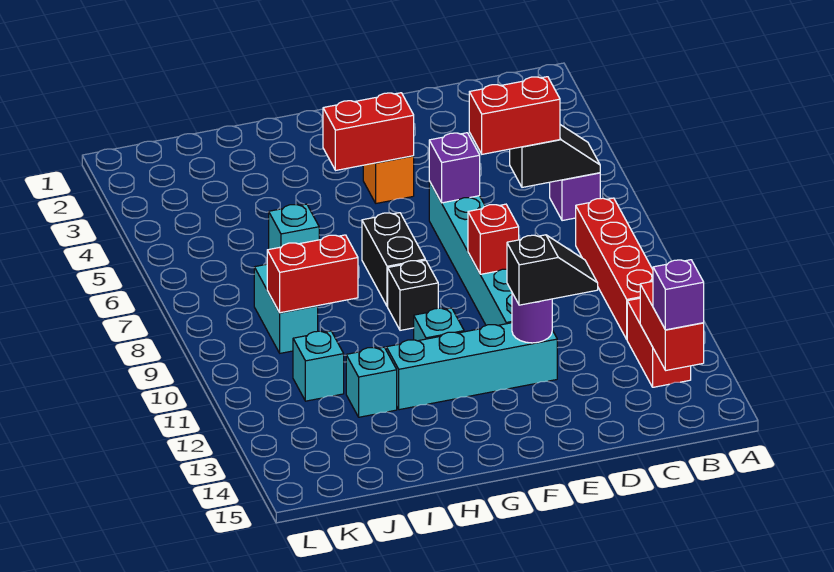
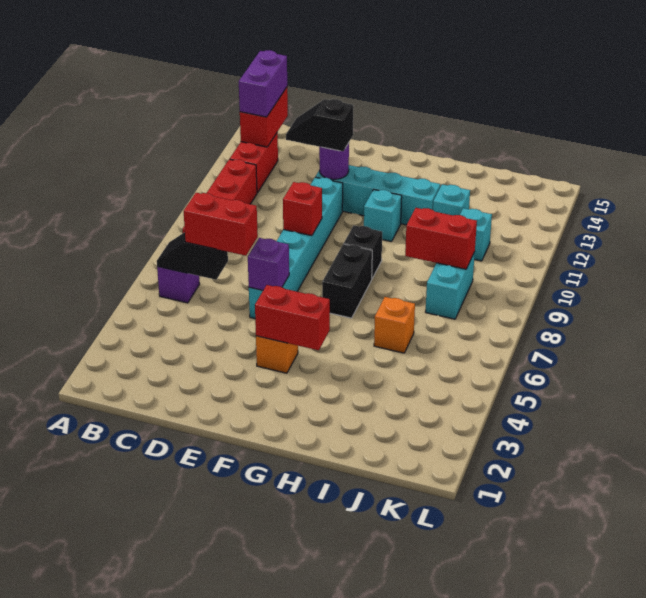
purple 1x1 brick [653,260,704,330] -> purple 1x2 brick [239,50,287,117]
cyan 1x1 brick [269,204,319,249] -> orange 1x1 brick [374,297,415,353]

